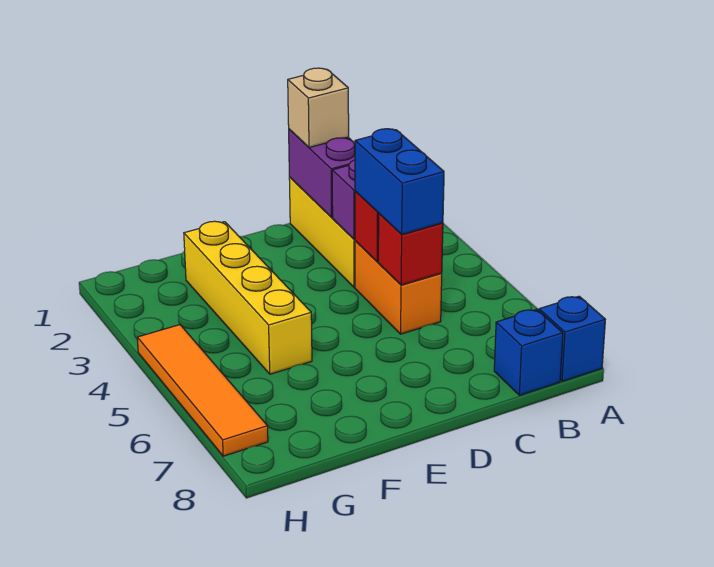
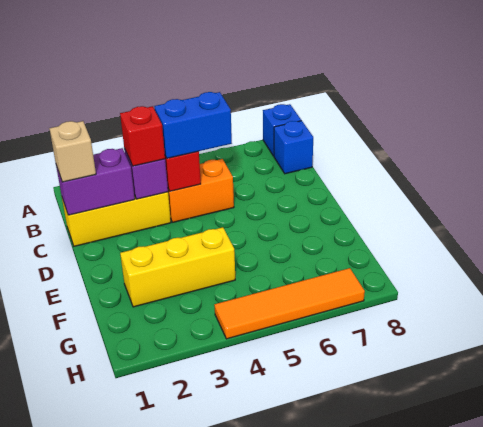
red 1x1 brick [378,214,443,285] -> red 1x1 brick moved to [120,106,165,166]
yellow 1x4 brick [184,221,312,374] -> yellow 1x3 brick [120,227,235,307]

